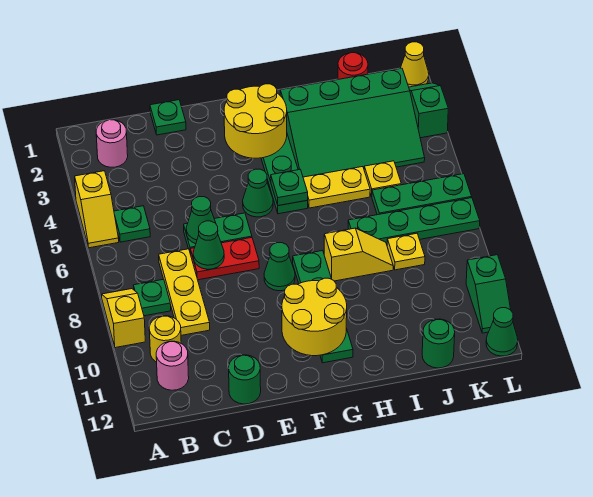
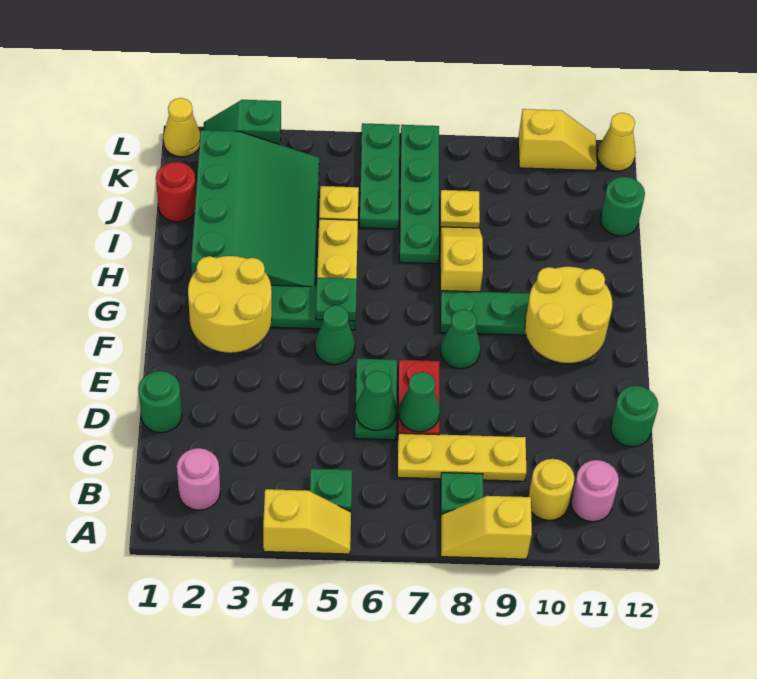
green 1x1 plate [150,100,186,135] -> green 1x1 round brick [138,371,182,433]
green 1x2 slope [466,255,511,333] -> yellow 1x2 slope [518,109,597,171]
green 1x1 cone [486,308,518,356] -> yellow 1x1 cone [597,113,636,171]

